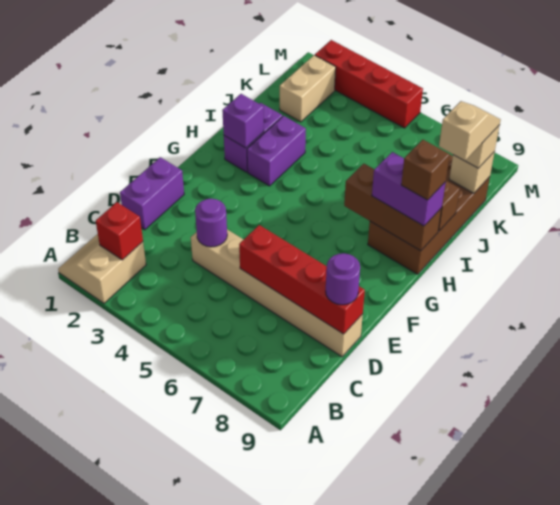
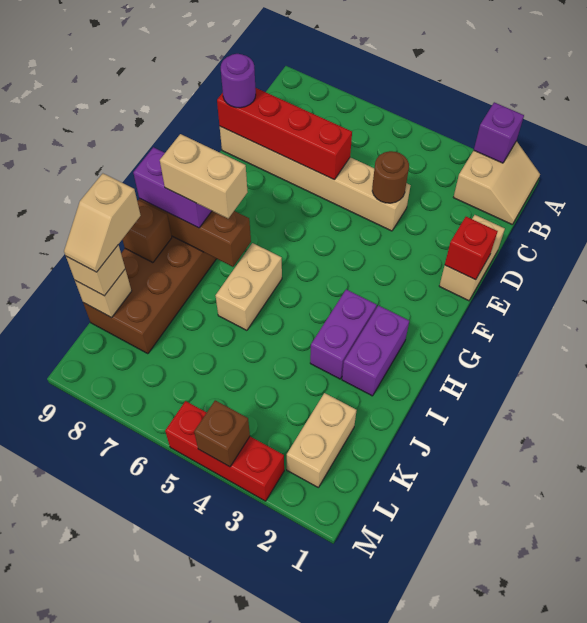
red 1x1 brick [96,202,143,260] -> red 1x1 brick moved to [445,217,498,280]
purple 1x2 brick [120,157,184,230] -> tan 1x2 brick [439,215,505,301]
purple 1x1 round brick [195,199,227,247] -> brown 1x1 round brick [372,151,409,203]
purple 1x1 brick [222,94,264,148] -> purple 1x1 brick moved to [474,102,524,163]
none -> tan 1x2 brick [216,243,282,330]
none -> tan 1x2 brick [160,134,248,218]
brown 1x1 brick [401,140,450,200] -> brown 1x1 brick moved to [194,400,250,467]
red 1x4 brick [315,40,423,128] -> red 1x3 brick [165,401,284,501]

